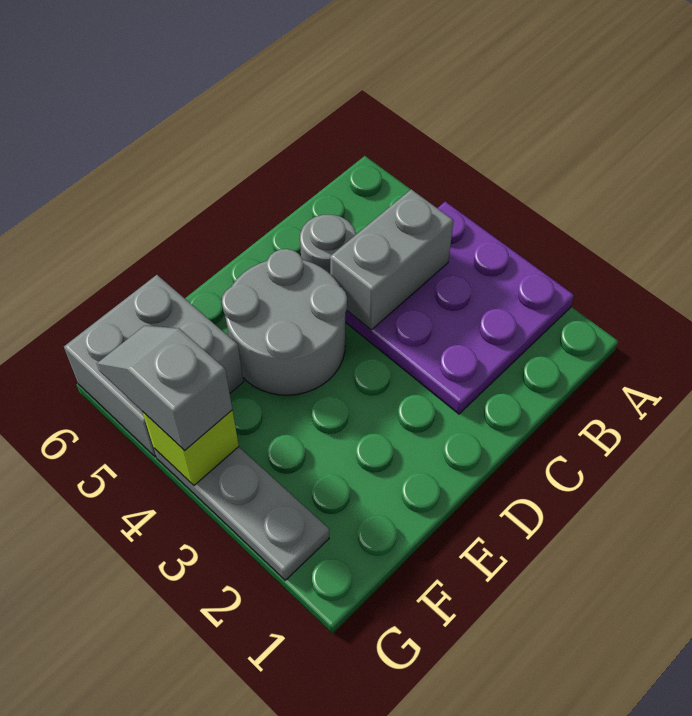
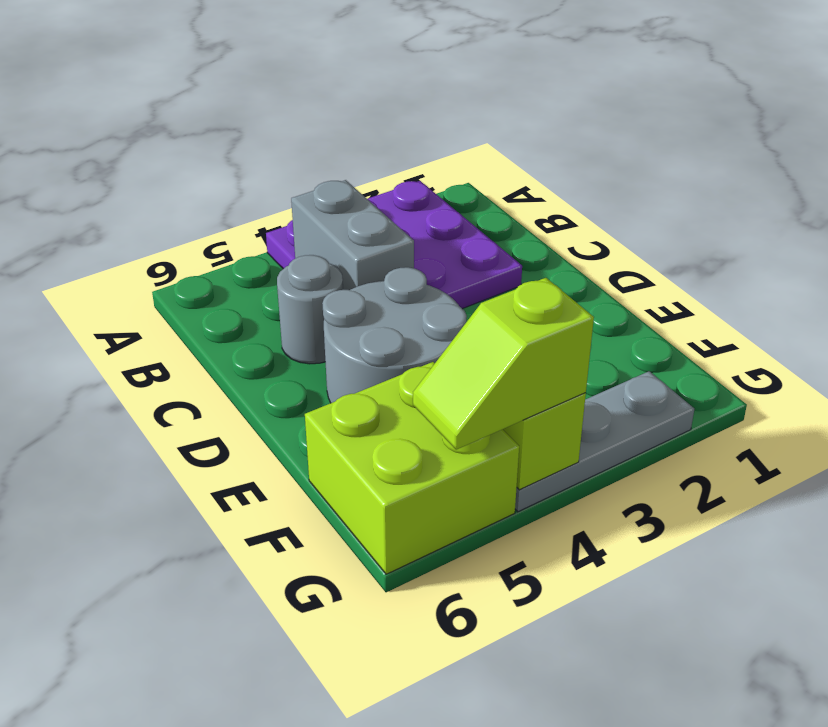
grey 2x2 brick [64,275,243,457] -> lime 2x2 brick [305,362,519,574]
grey 1x2 slope [97,326,232,451] -> lime 1x2 slope [413,278,594,450]

